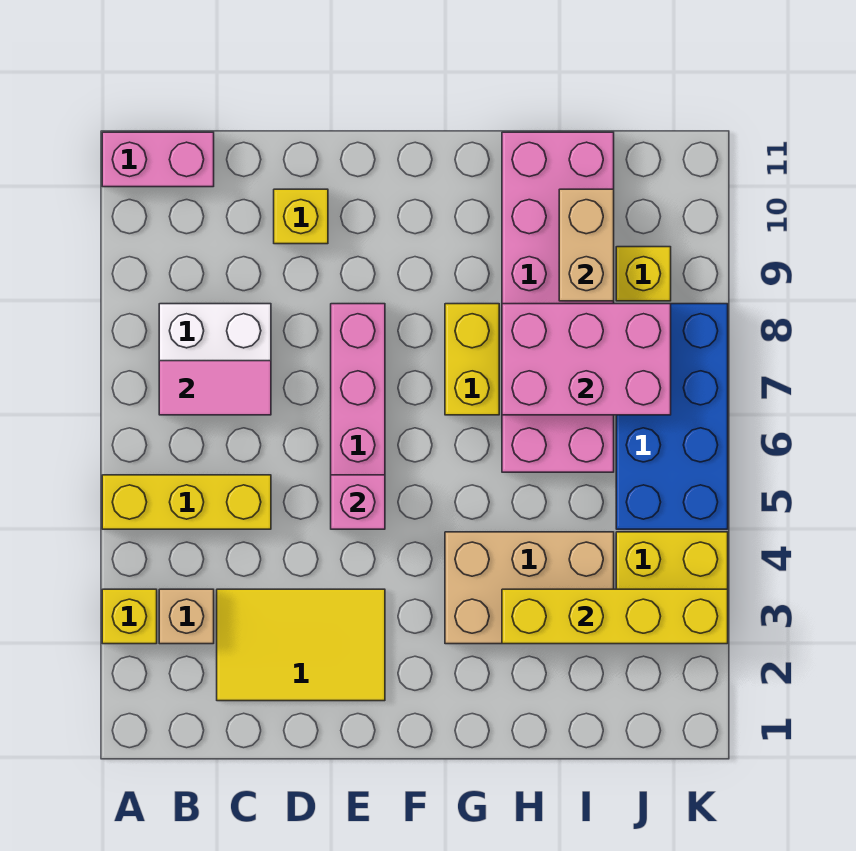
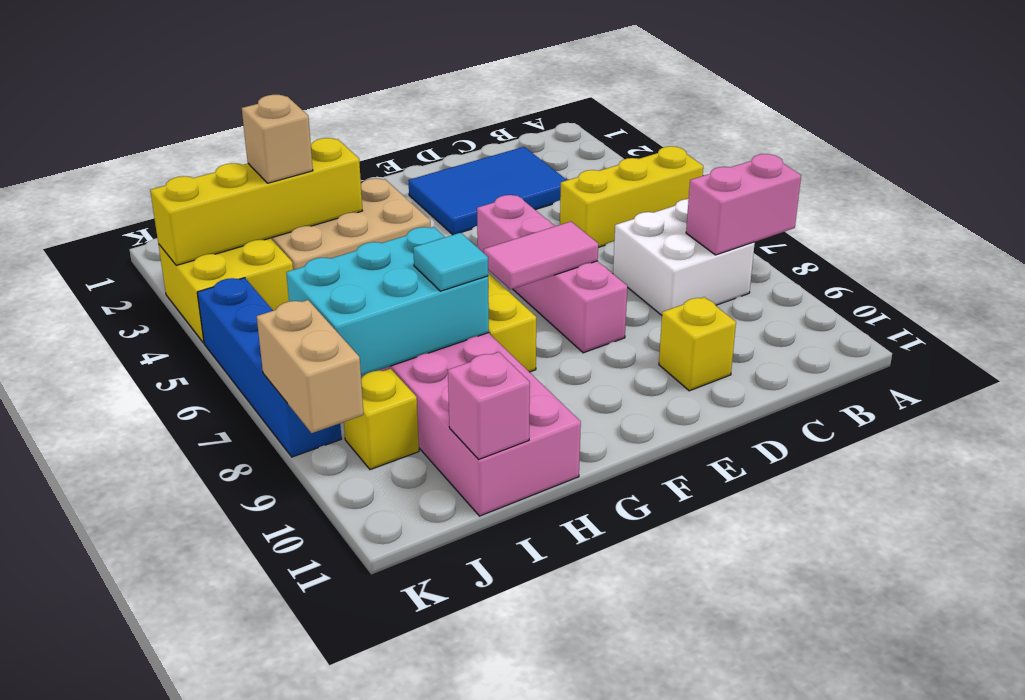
yellow 1x1 brick [102,589,157,644] -> none
pink 1x2 brick [102,132,214,187] -> pink 1x2 brick moved to [686,154,801,255]
tan 1x1 brick [159,589,214,644] -> tan 1x1 brick moved to [242,95,313,183]
pink 1x2 tile [159,361,271,415] -> pink 1x2 tile moved to [484,222,598,289]
yellow 2x3 tile [217,589,385,701] -> blue 2x3 tile [408,147,567,235]
pink 1x1 brick [331,475,385,529] -> pink 1x1 brick moved to [448,352,530,460]
pink 2x3 brick [502,304,671,415] -> cyan 2x3 brick [286,227,489,376]
none -> cyan 1x1 tile [413,233,488,291]
tan 1x2 brick [559,189,614,301] -> tan 1x2 brick moved to [257,300,364,433]
blue 2x4 brick [616,304,728,529] -> blue 1x4 brick [197,278,341,457]

